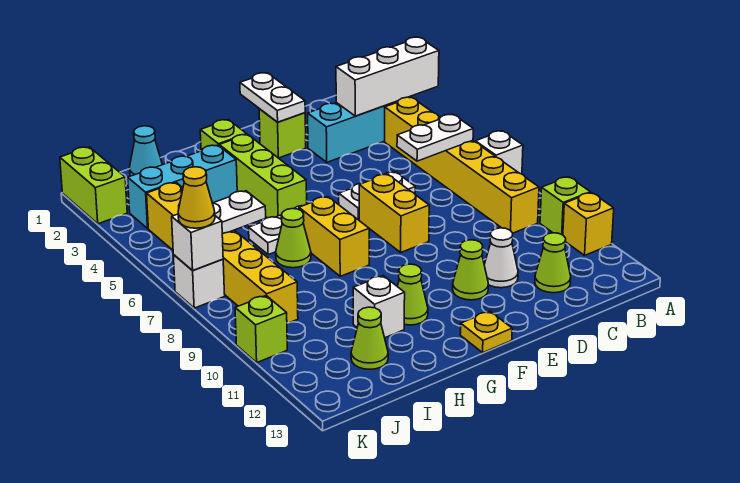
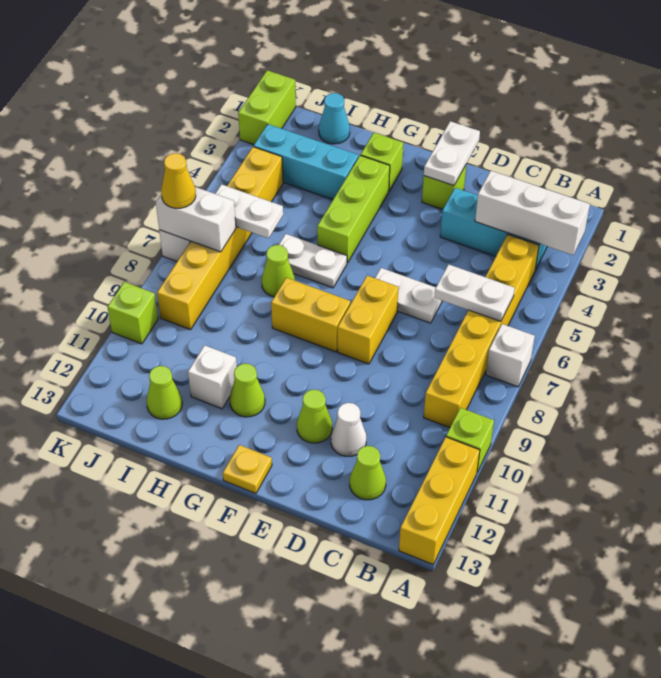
yellow 1x1 brick [563,193,614,255] -> yellow 1x3 brick [399,437,480,564]
yellow 1x2 brick [299,197,369,276] -> yellow 1x2 brick turned to [271,278,350,352]
white 1x1 brick [172,214,223,271] -> white 1x2 brick [156,187,236,252]

